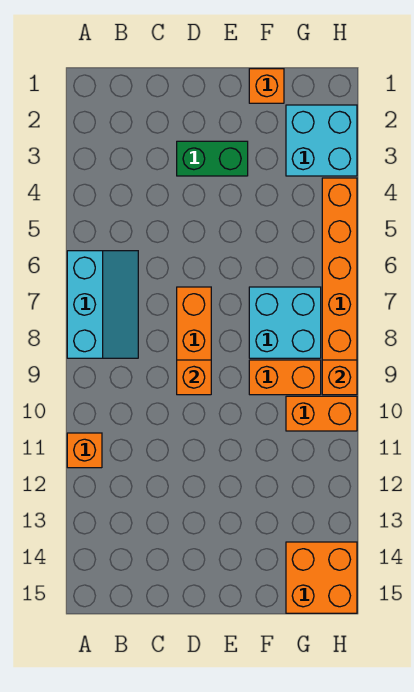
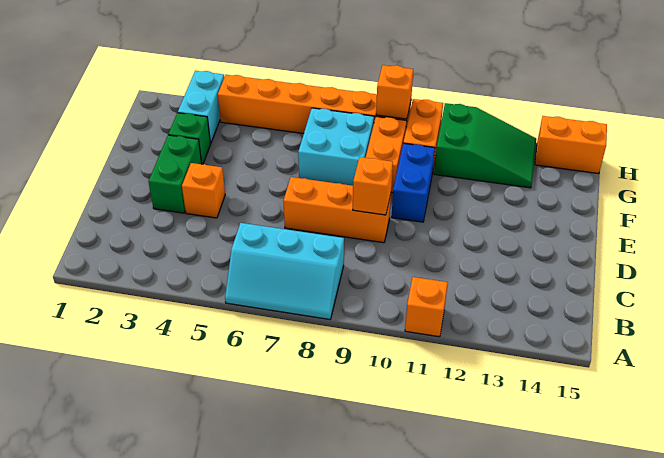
cyan 2x3 slope [67,251,138,358] -> cyan 2x3 slope turned to [225,223,344,319]
none -> blue 1x2 brick [392,143,435,222]
orange 1x1 brick [249,69,284,103] -> orange 1x1 brick moved to [182,163,225,218]
none -> green 1x1 brick [168,113,211,164]
cyan 2x2 brick [286,105,357,176] -> cyan 1x2 brick [178,71,224,144]
none -> green 2x3 slope [434,103,536,188]
orange 2x2 brick [286,542,357,613] -> orange 1x2 brick [535,116,607,174]

